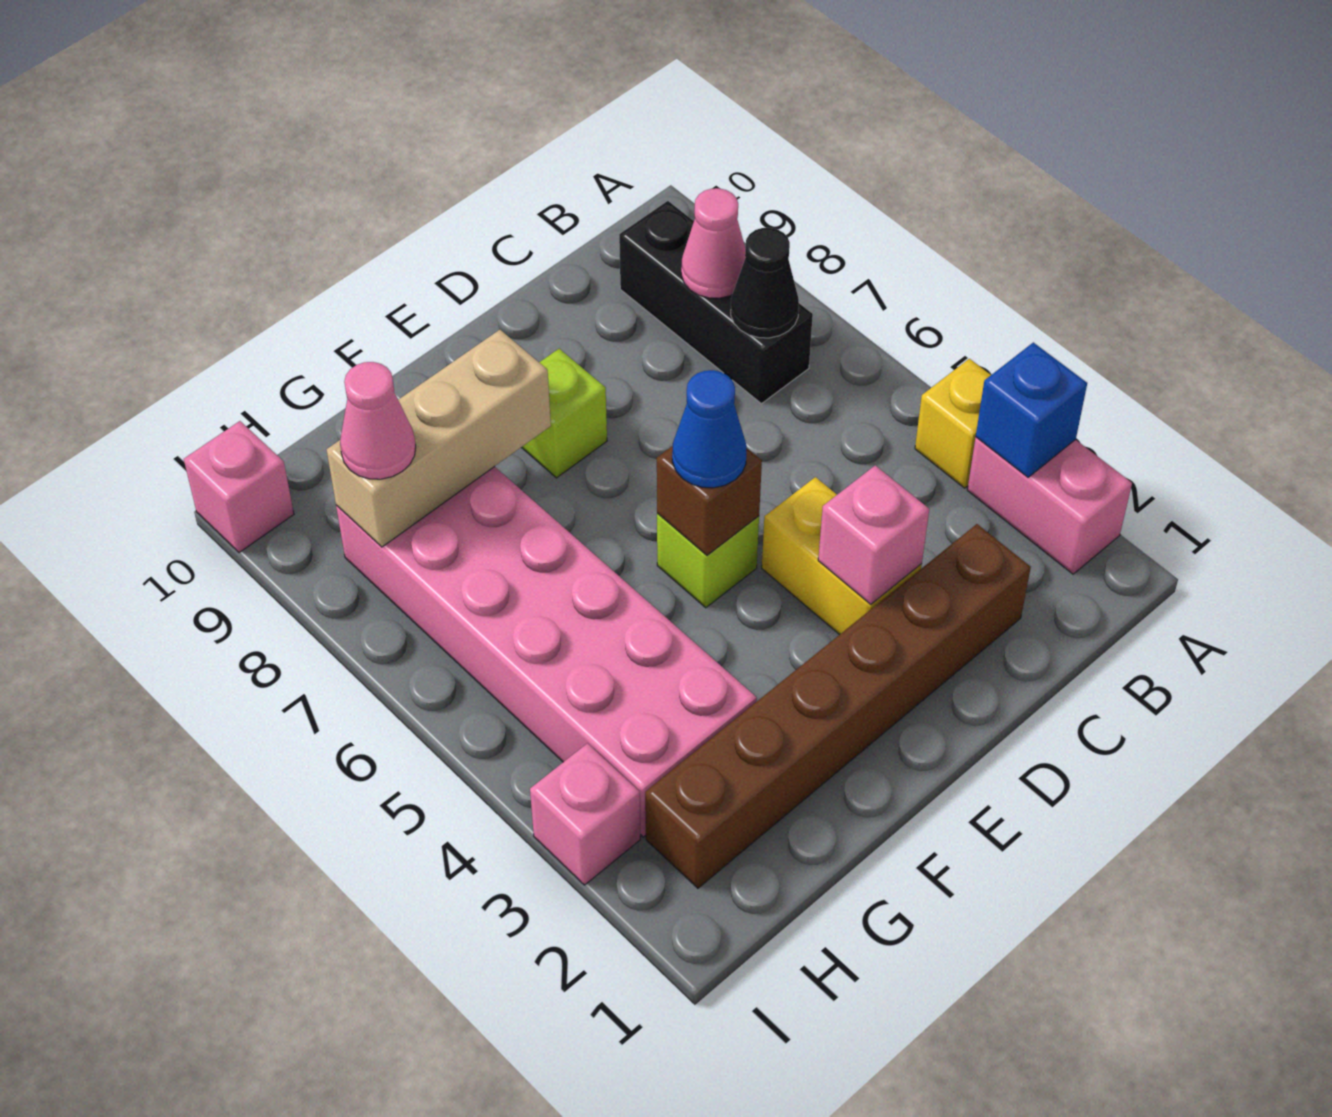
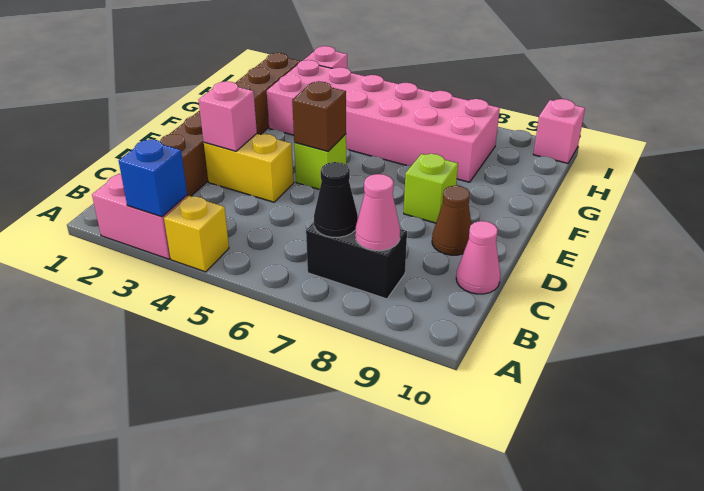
black 1x3 brick [619,201,813,404] -> black 1x2 brick [306,222,407,299]
none -> brown 1x1 cone [432,185,472,255]
blue 1x1 cone [672,370,747,488] -> none
tan 1x3 brick [327,330,551,547] -> none
pink 1x1 cone [340,362,416,479] -> pink 1x1 cone moved to [456,221,500,294]

